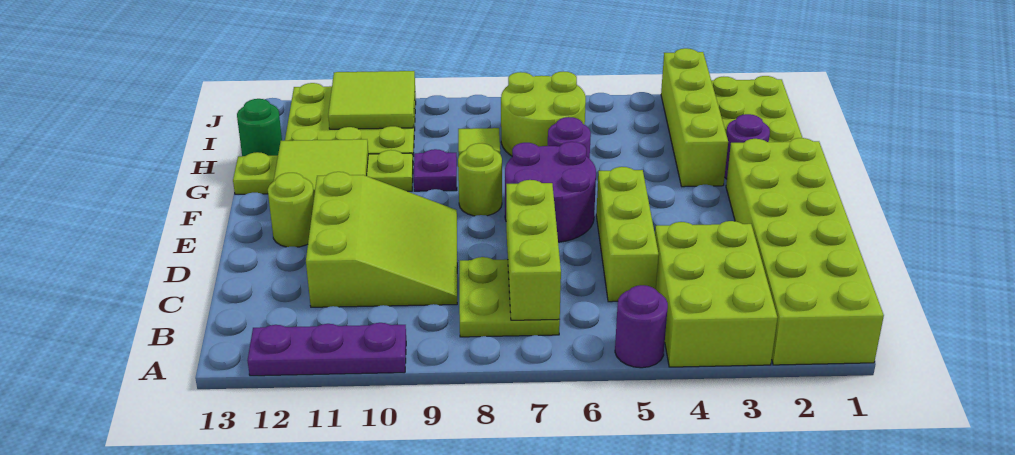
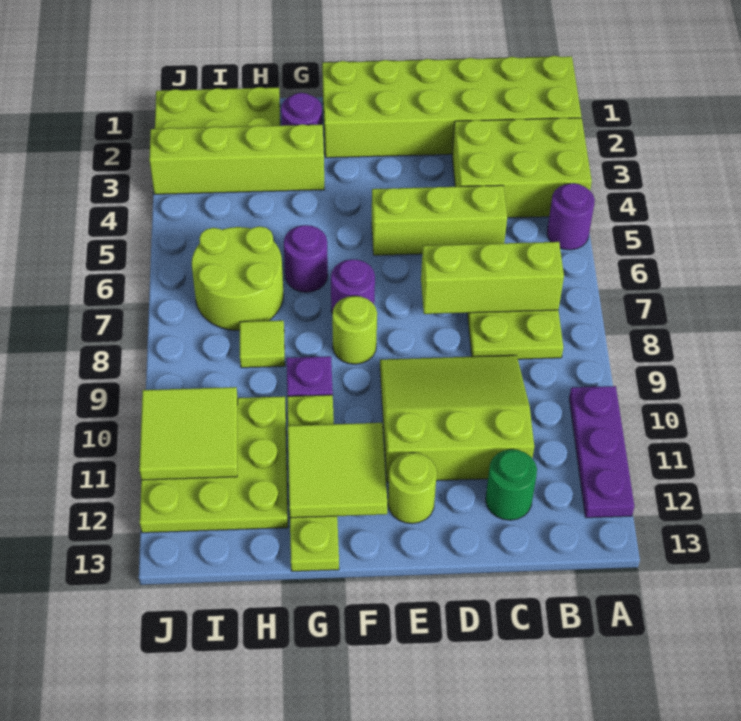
purple 2x2 round brick [505,142,596,242] -> purple 1x1 round brick [331,259,375,313]
green 1x1 round brick [237,99,282,156] -> green 1x1 round brick moved to [486,449,537,520]

